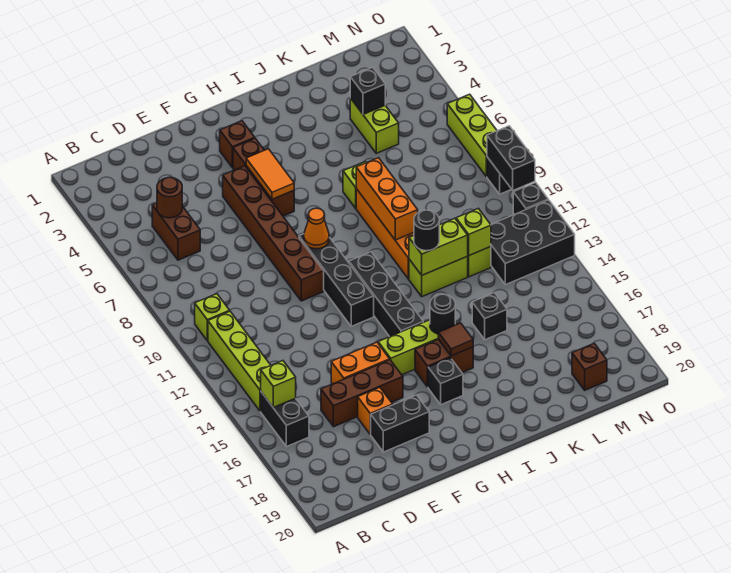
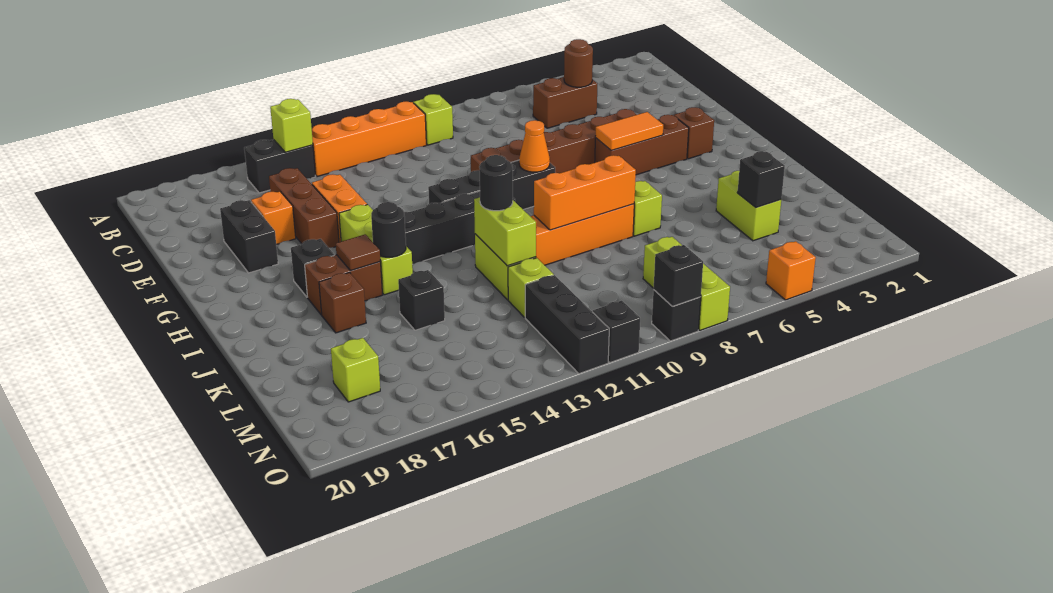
lime 1x4 brick [208,311,271,411] -> orange 1x4 brick [312,102,426,177]
brown 1x2 brick [415,339,473,387] -> brown 1x2 brick turned to [305,255,382,315]
lime 1x2 brick [350,98,399,153] -> lime 1x2 brick turned to [716,171,781,241]
lime 1x1 brick [456,208,491,255] -> lime 1x1 brick moved to [331,338,380,402]
black 2x3 brick [491,200,575,285] -> black 1x3 brick [525,275,609,374]
brown 1x1 brick [572,343,607,390] -> brown 1x1 brick moved to [319,272,366,333]
none -> orange 1x1 brick [766,241,816,300]
lime 1x3 brick [447,94,497,177] -> lime 1x3 brick turned to [643,237,730,330]
black 1x2 brick [487,126,535,190] -> black 1x1 brick [654,245,703,306]

